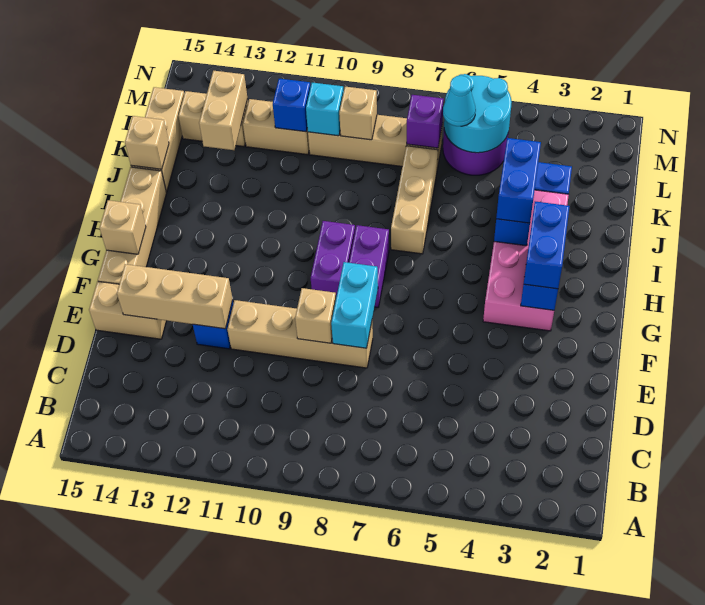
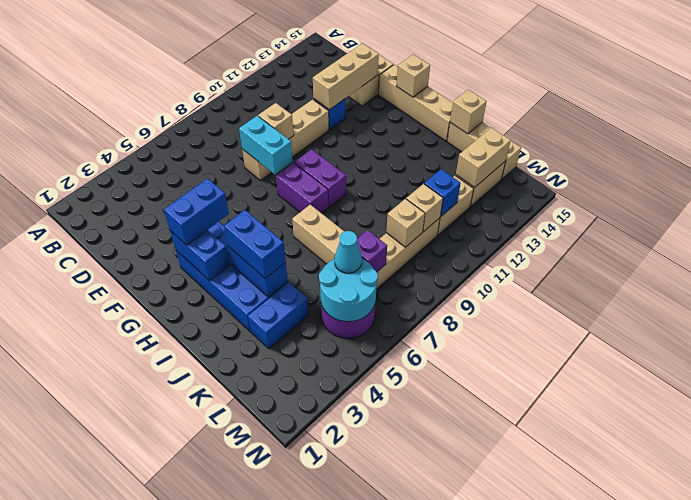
pink 2x4 brick [483,190,569,331] -> blue 2x4 brick [176,222,288,331]
blue 1x2 brick [524,202,570,289] -> blue 1x2 brick turned to [164,179,229,245]
tan 1x2 brick [199,71,248,150] -> tan 1x2 brick turned to [456,128,511,188]
cyan 1x1 brick [306,83,344,136] -> tan 1x1 brick [406,184,443,232]

